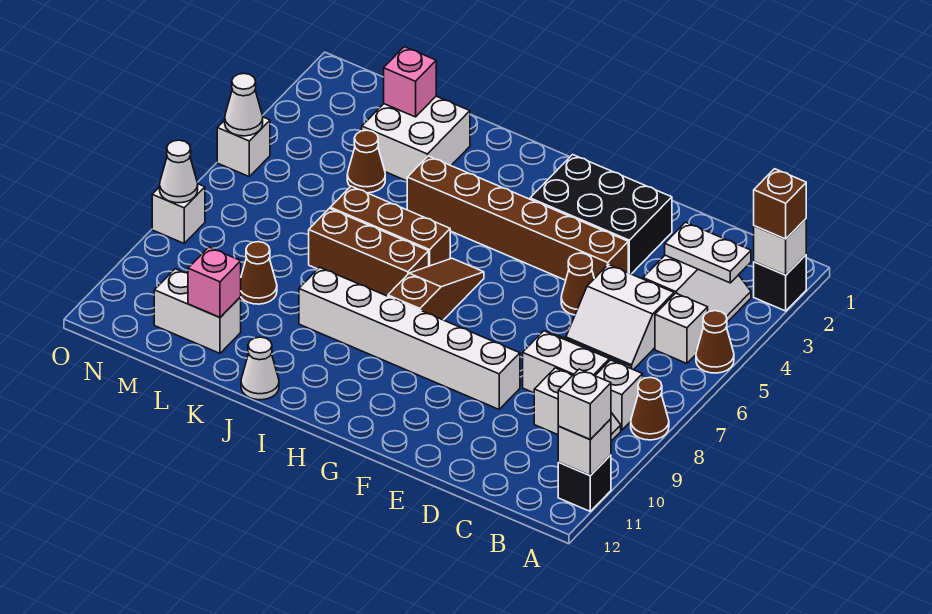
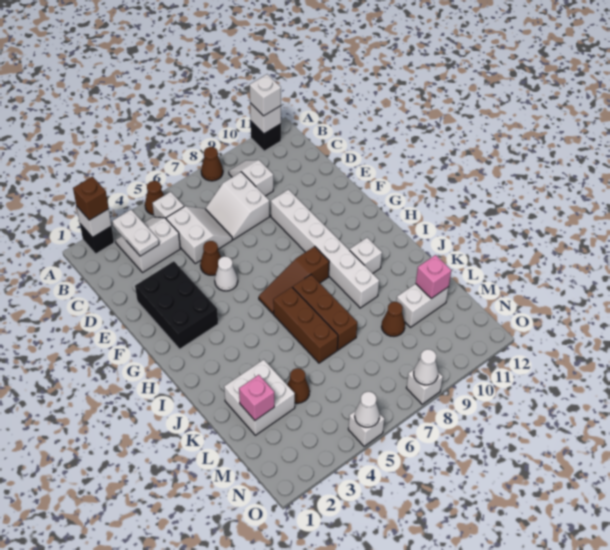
white 1x1 brick [595,360,643,430] -> white 1x1 brick moved to [350,238,382,273]
brown 1x6 brick [407,156,628,280] -> none
white 1x1 cone [241,337,279,400] -> white 1x1 cone moved to [215,256,238,291]
white 1x2 brick [154,269,241,353] -> white 1x2 brick turned to [396,284,449,327]

